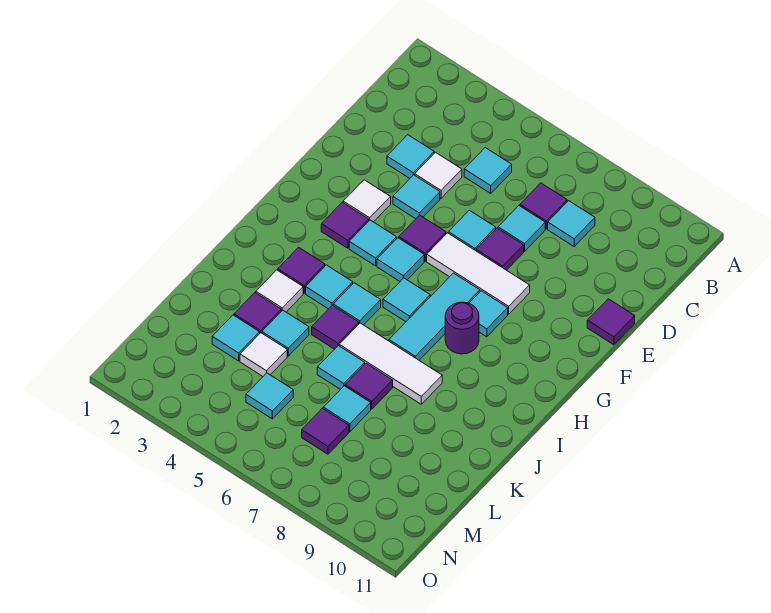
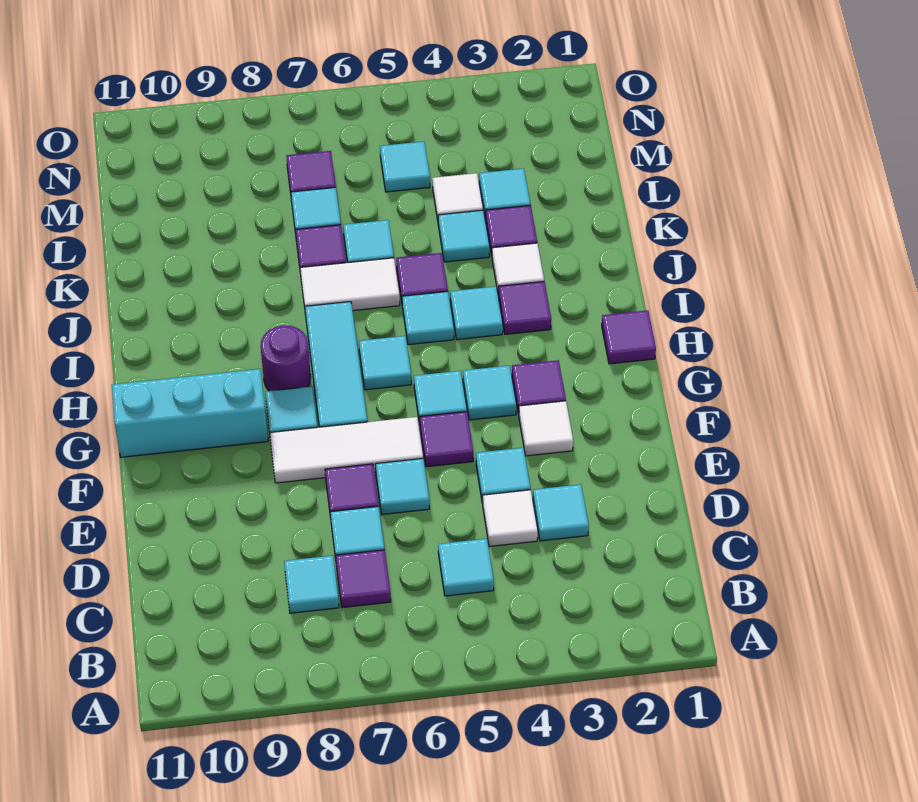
purple 1x1 tile [587,299,635,345] -> purple 1x1 tile moved to [602,310,656,364]
none -> cyan 1x3 brick [112,369,268,457]
white 1x3 tile [339,323,442,404] -> white 1x2 tile [300,258,400,311]

